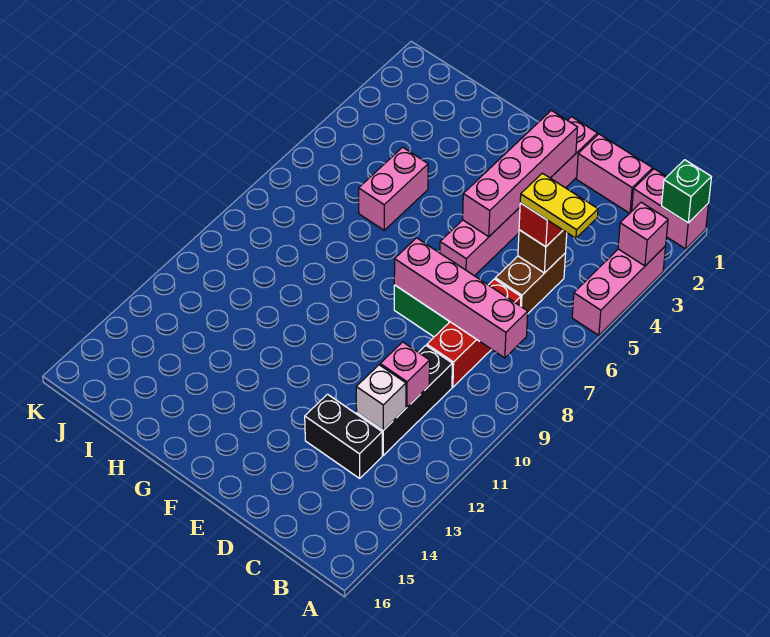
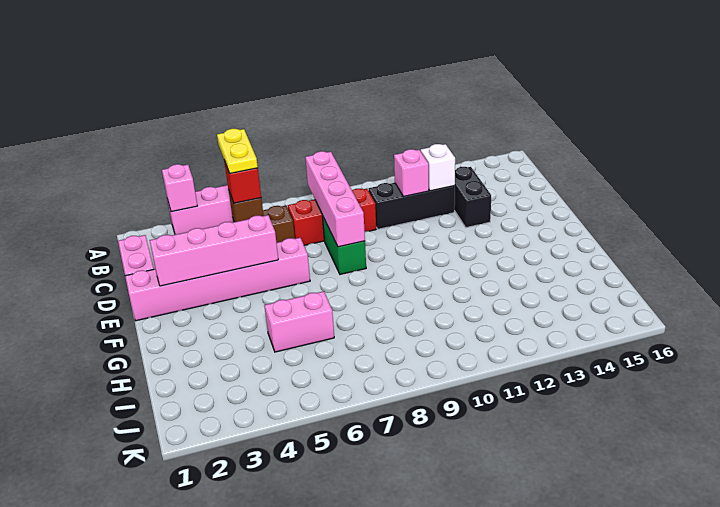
pink 1x2 brick [632,169,709,249] -> none
green 1x1 brick [662,160,711,223] -> none

